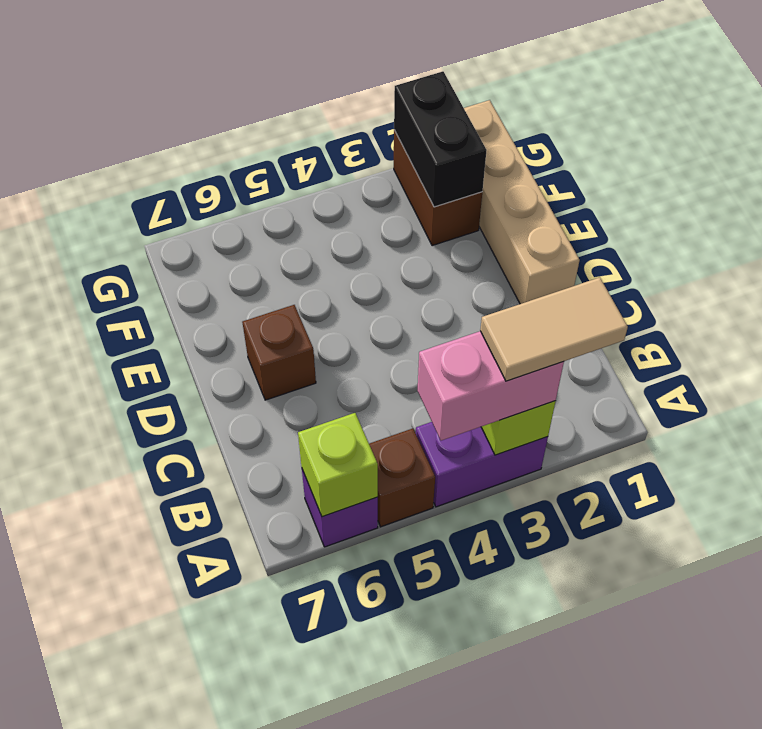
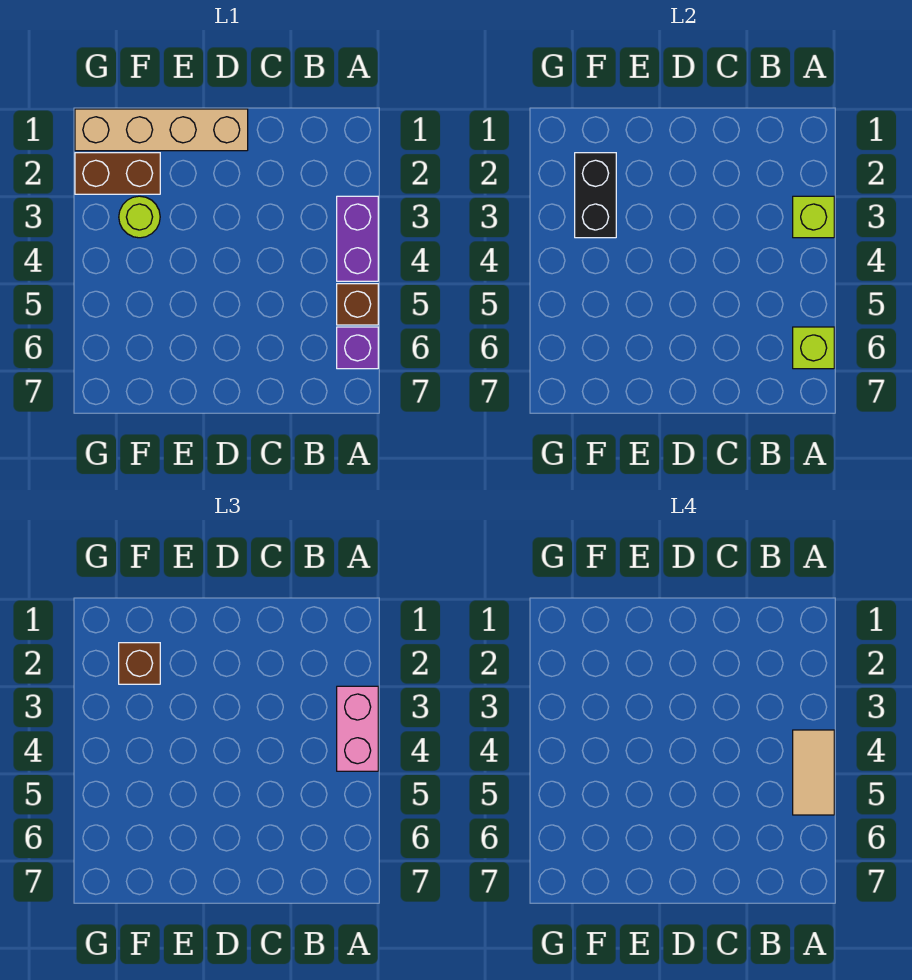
tan 1x2 tile [480,277,628,381] -> tan 1x2 tile moved to [793,730,834,815]
brown 1x1 brick [242,305,316,400] -> brown 1x1 brick moved to [119,643,160,684]
black 1x2 brick [394,71,487,207] -> black 1x2 brick turned to [575,153,616,238]
none -> lime 1x1 round brick [119,196,160,238]

